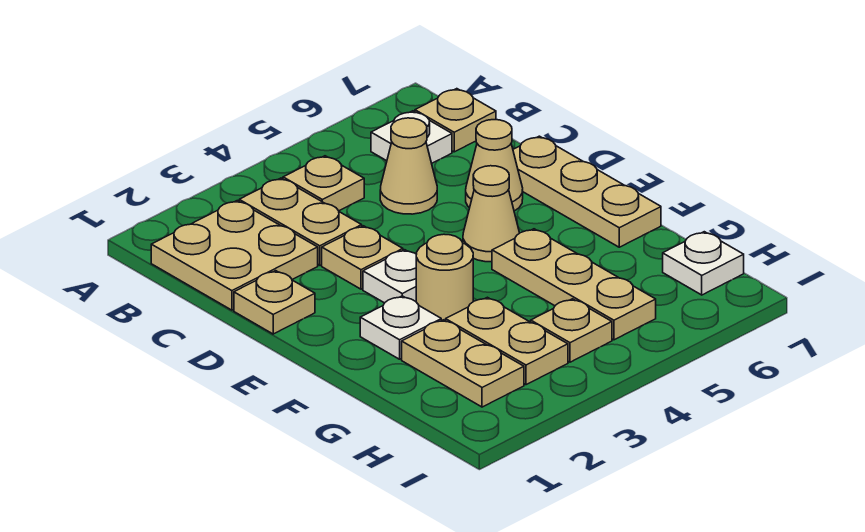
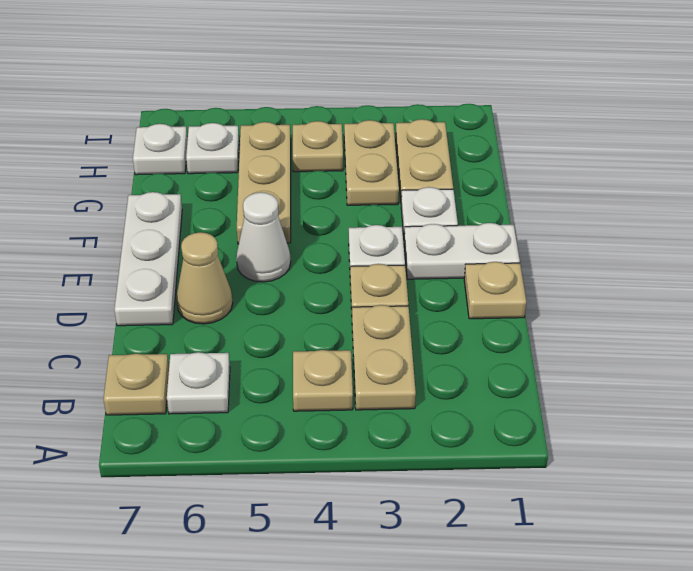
tan 2x2 plate [151,201,318,310] -> none
tan 1x1 cone [380,118,437,214] -> none
tan 1x3 plate [513,136,661,247] -> white 1x3 plate [114,192,182,326]
none -> white 1x2 plate [404,223,520,279]
tan 1x1 cone [463,166,519,262] -> white 1x1 cone [236,192,291,282]
tan 1x1 round brick [416,234,473,321] -> none
none -> white 1x1 plate [186,123,239,174]

